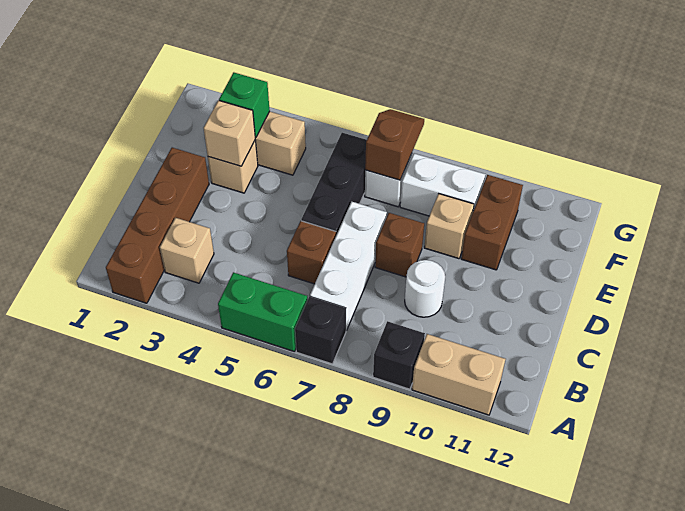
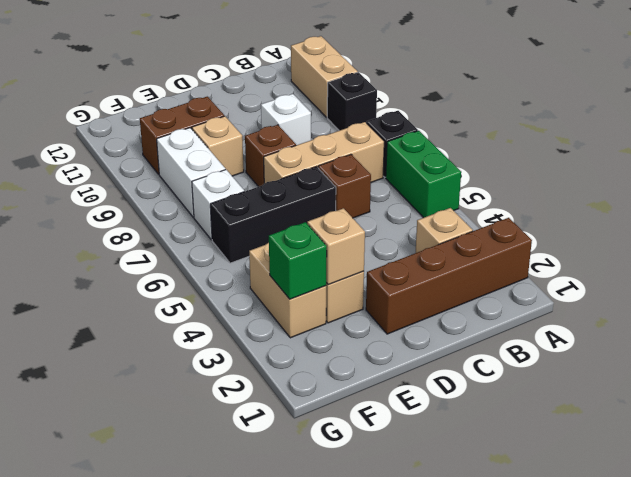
white 1x3 brick [310,202,387,331] -> tan 1x3 brick [264,122,384,183]
white 1x1 round brick [405,260,445,317] -> white 1x1 brick [261,94,311,145]
brown 1x2 slope [365,109,424,180] -> none

